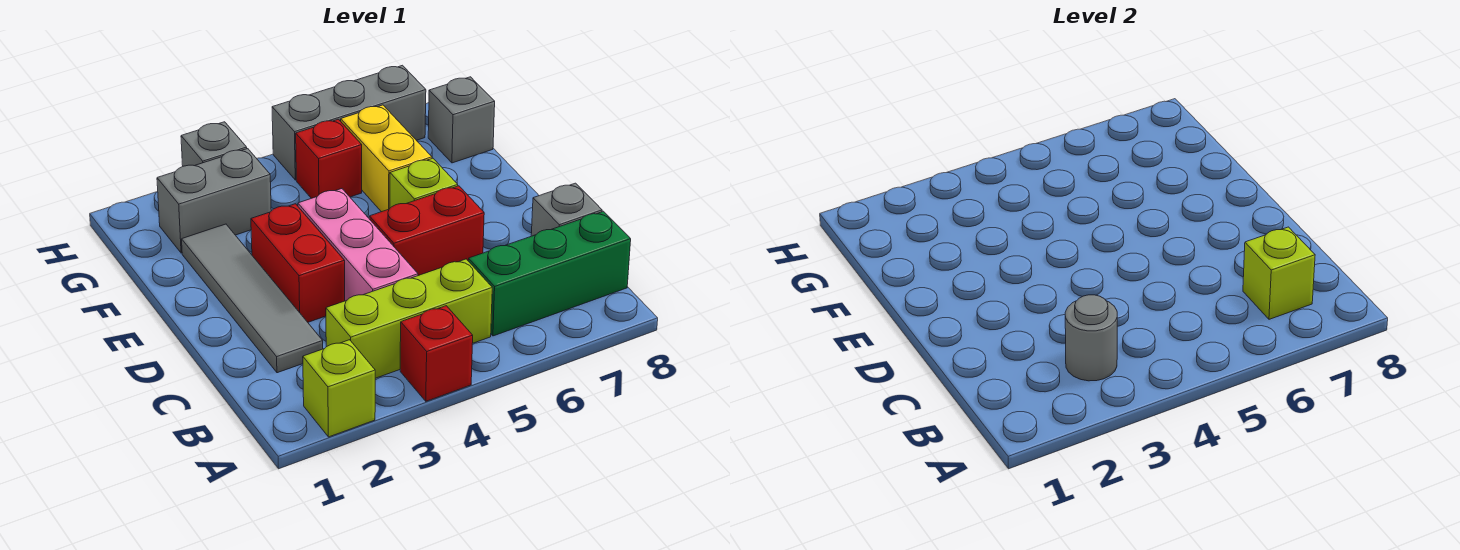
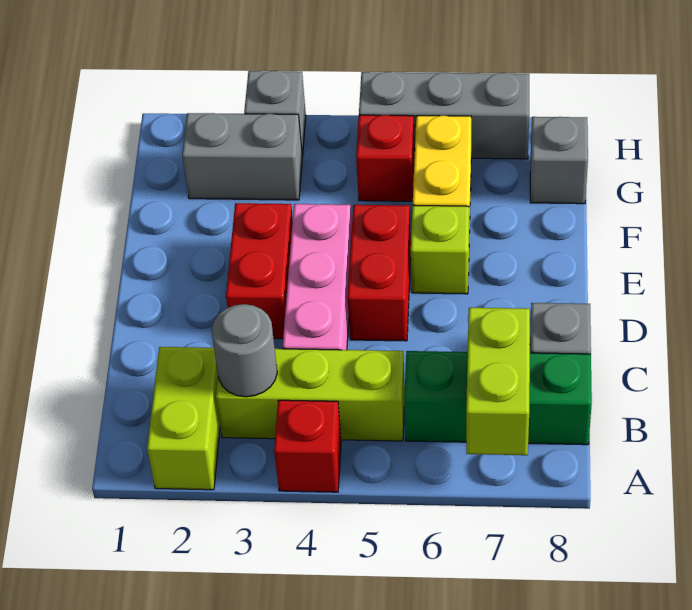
lime 1x1 brick [303,340,375,437] -> lime 1x2 brick [147,347,220,490]
lime 1x1 brick [1243,227,1315,319] -> lime 1x2 brick [466,308,530,455]
grey 1x4 tile [182,224,323,373] -> none
red 1x2 brick [369,186,484,276] -> red 1x2 brick turned to [347,205,411,341]

